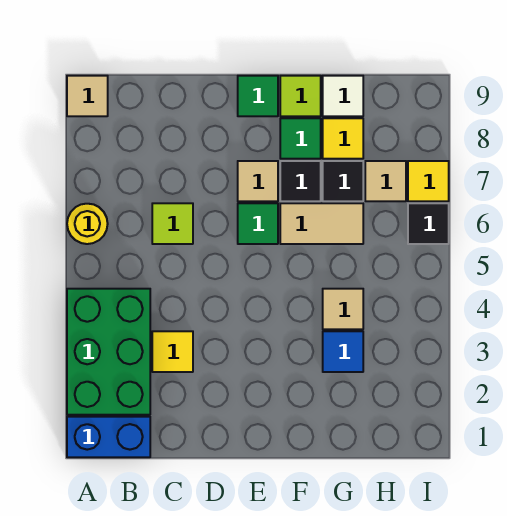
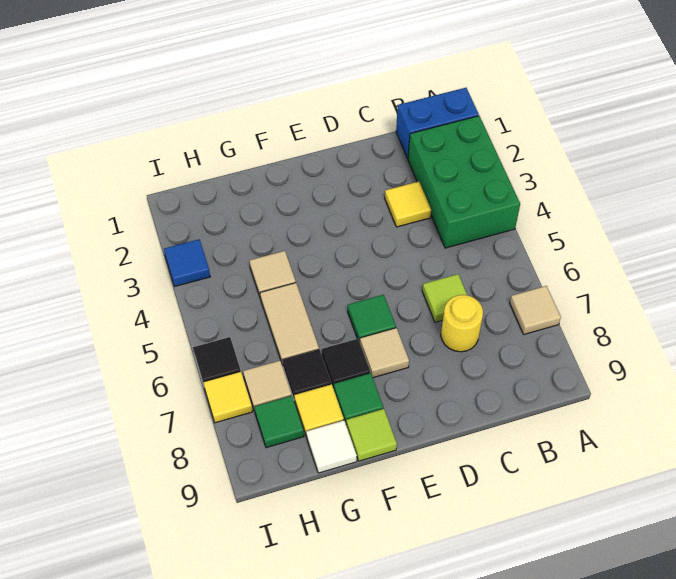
yellow 1x1 round brick [67,204,108,244] -> yellow 1x1 round brick moved to [441,295,483,352]
tan 1x1 tile [67,76,108,116] -> tan 1x1 tile moved to [510,286,561,334]
green 1x1 tile [238,76,278,116] -> green 1x1 tile moved to [254,396,304,448]
tan 1x2 tile [280,203,363,244] -> tan 1x2 tile turned to [260,283,319,365]
blue 1x1 tile [323,331,363,372] -> blue 1x1 tile moved to [164,239,210,286]

